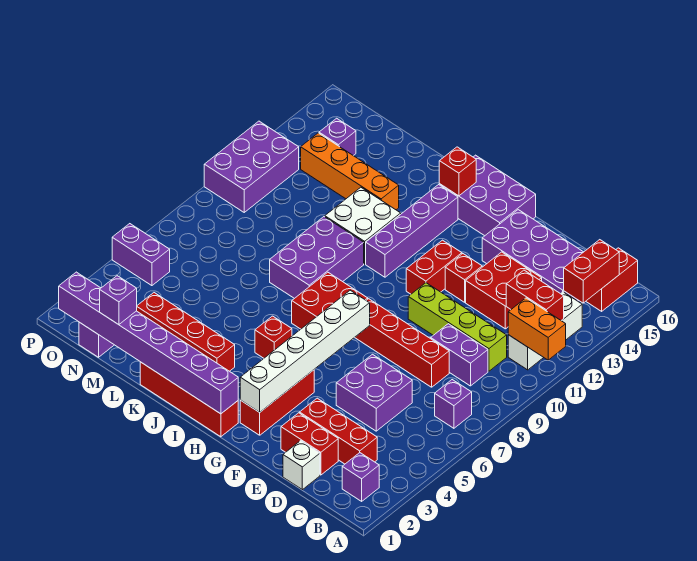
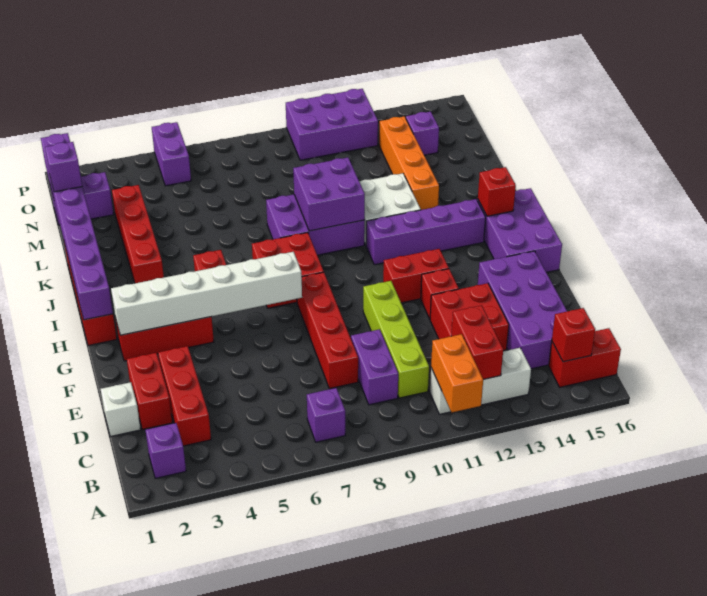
red 1x2 brick [564,240,619,303] -> red 1x1 brick [552,308,595,362]
purple 2x2 brick [336,354,412,431] -> purple 2x2 brick moved to [293,158,365,231]

